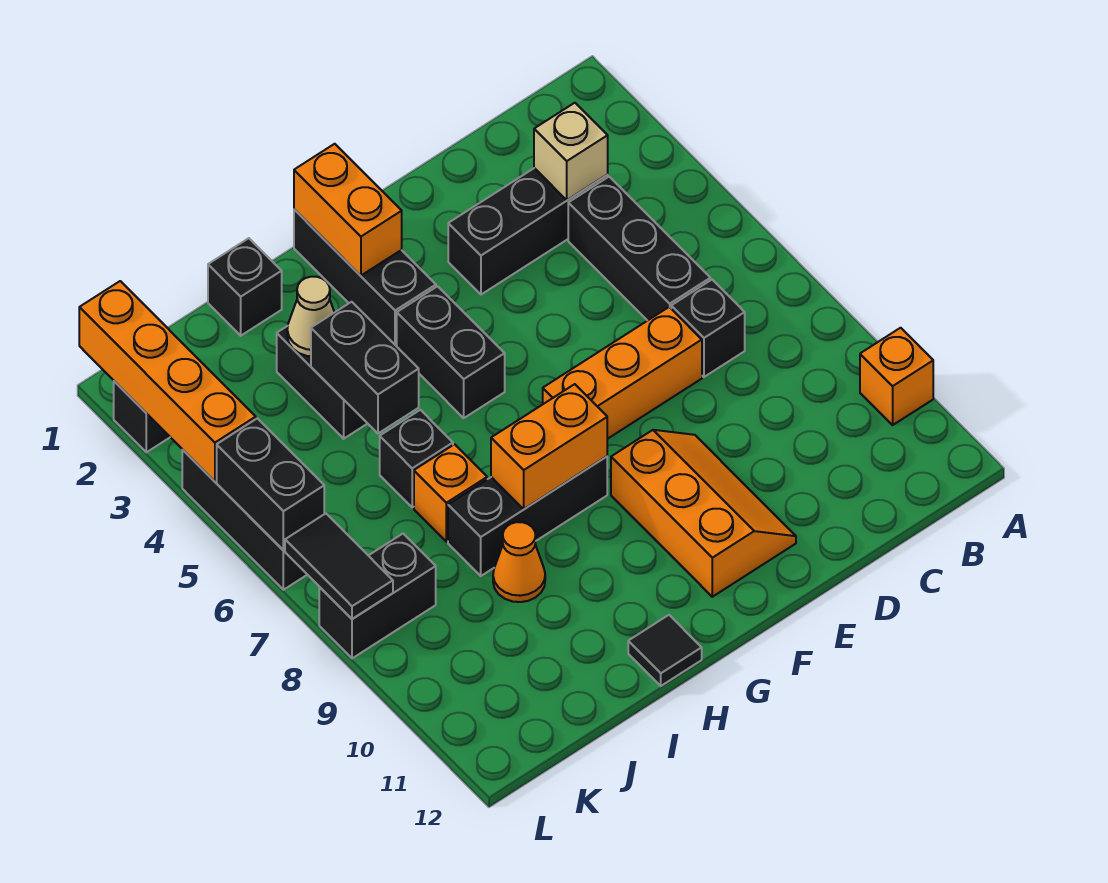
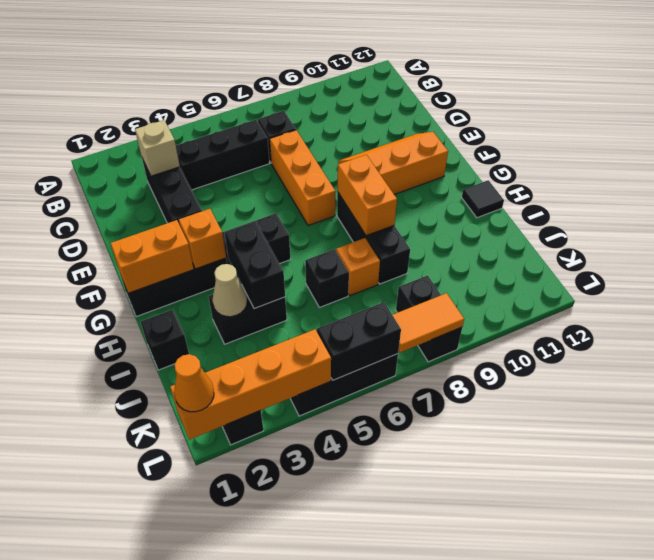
orange 1x1 brick [860,328,933,425] -> orange 1x1 brick moved to [179,209,226,269]
black 1x2 brick [311,302,419,433] -> black 1x2 brick turned to [225,222,285,309]
orange 1x1 cone [493,522,545,602] -> orange 1x1 cone moved to [174,354,214,412]
black 1x2 tile [285,514,393,619] -> orange 1x2 tile [393,293,464,352]

